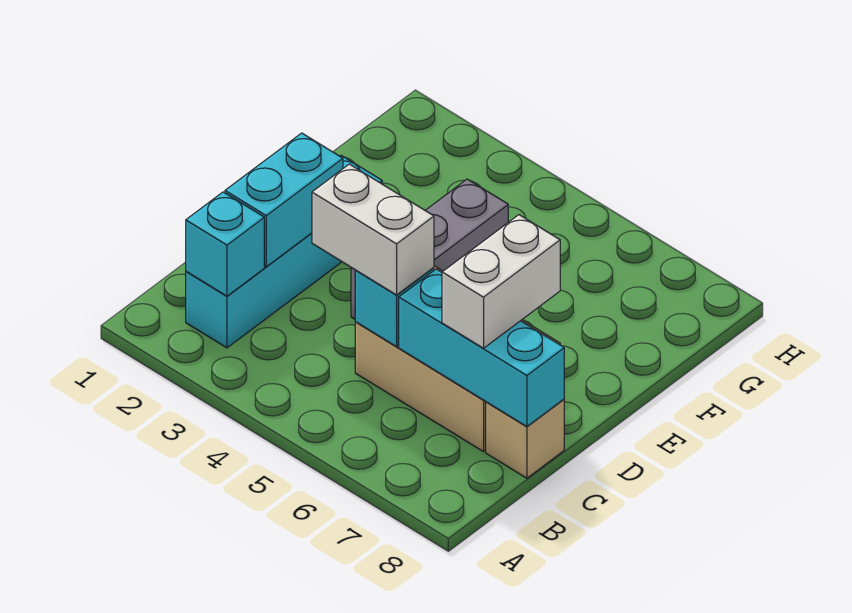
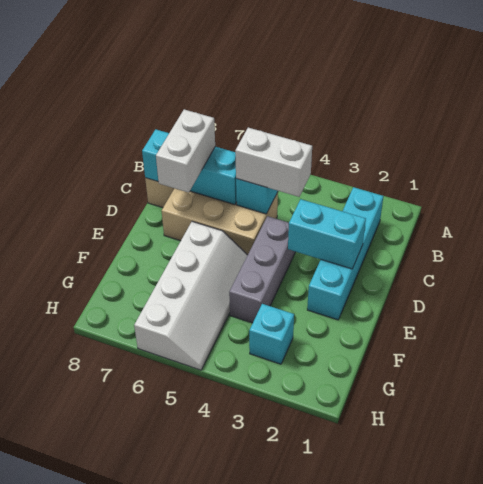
cyan 1x1 brick [186,192,264,296] -> cyan 1x1 brick moved to [249,304,294,364]
cyan 1x2 brick [225,133,343,267] -> cyan 1x2 brick turned to [288,199,366,269]
none -> white 2x4 slope [134,221,248,370]

